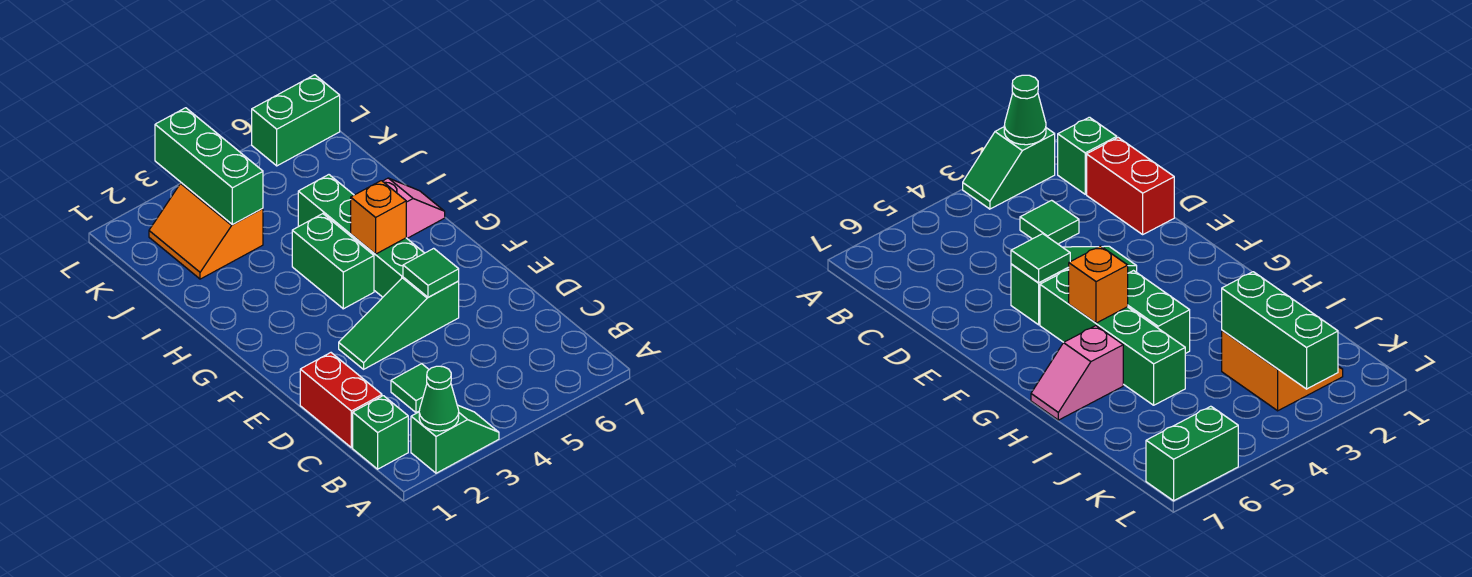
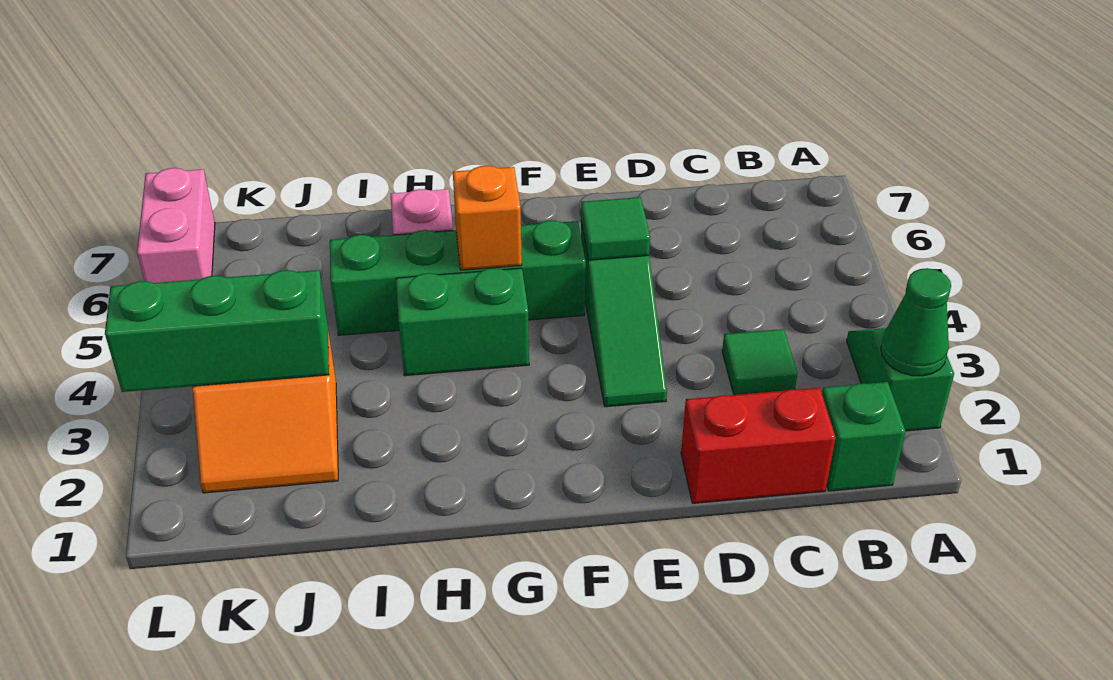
green 1x2 brick [252,75,340,166] -> pink 1x2 brick [137,168,215,283]

